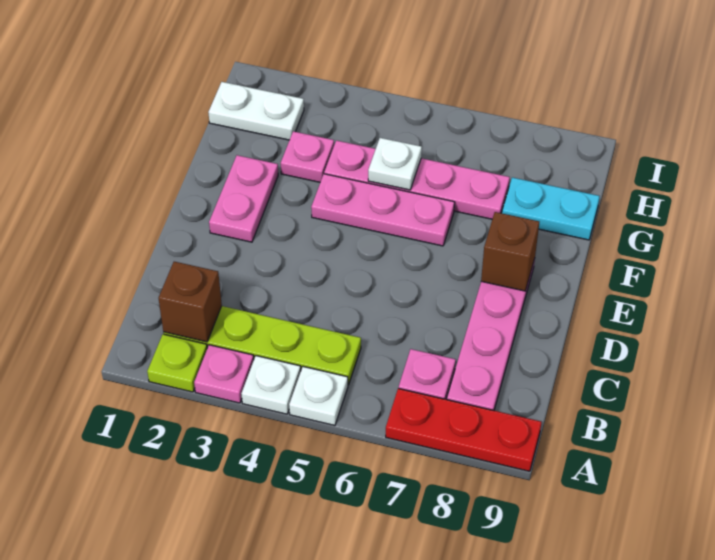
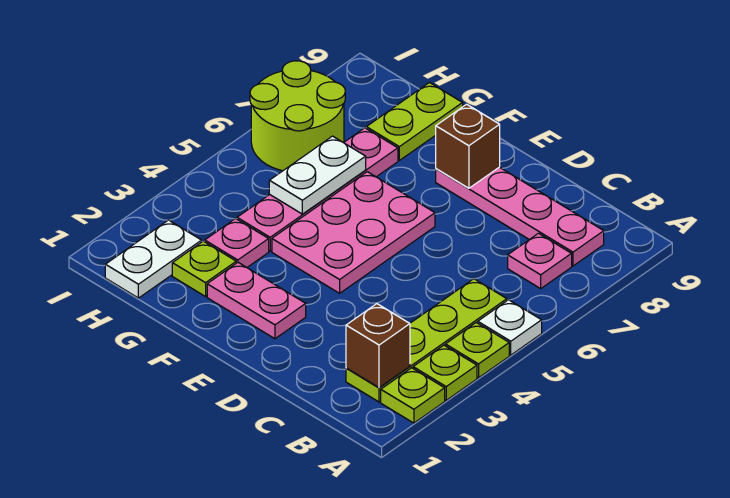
pink 1x1 plate [194,345,254,403] -> lime 1x1 plate [413,345,477,400]
white 1x1 plate [241,356,301,414] -> lime 1x1 plate [445,323,509,378]
red 1x3 plate [386,388,541,471] -> none
pink 1x3 plate [311,174,454,246] -> pink 2x3 plate [272,172,435,293]
none -> lime 1x1 plate [172,241,236,297]
white 1x1 plate [368,138,422,190] -> white 1x2 plate [269,136,366,214]
cyan 1x2 plate [502,177,600,240] -> lime 1x2 plate [366,83,463,160]
none -> lime 2x2 round brick [250,61,345,171]

